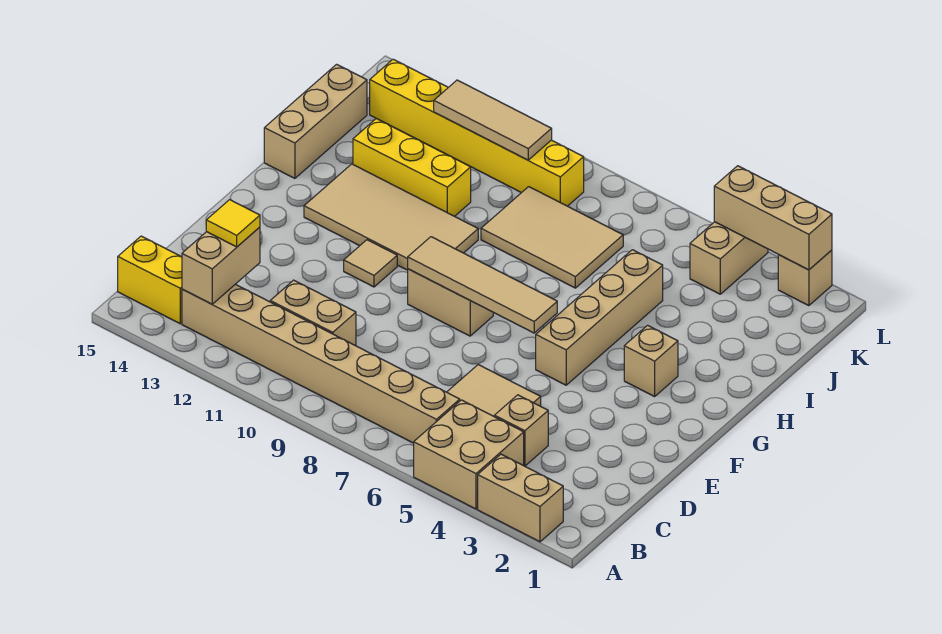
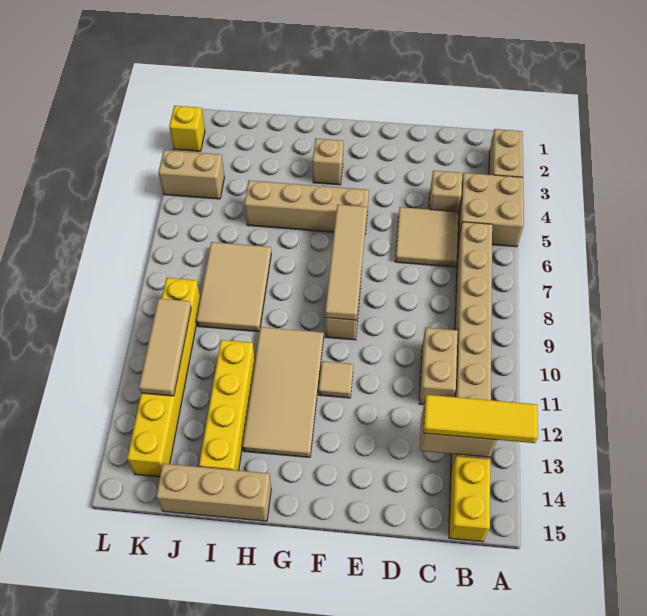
yellow 1x1 tile [206,200,260,247] -> yellow 1x3 tile [423,395,538,443]
yellow 1x3 brick [353,119,471,216] -> yellow 1x4 brick [199,340,255,470]
tan 1x1 brick [778,250,832,306] -> yellow 1x1 brick [169,106,205,151]
tan 1x3 brick [714,166,832,270] -> none

